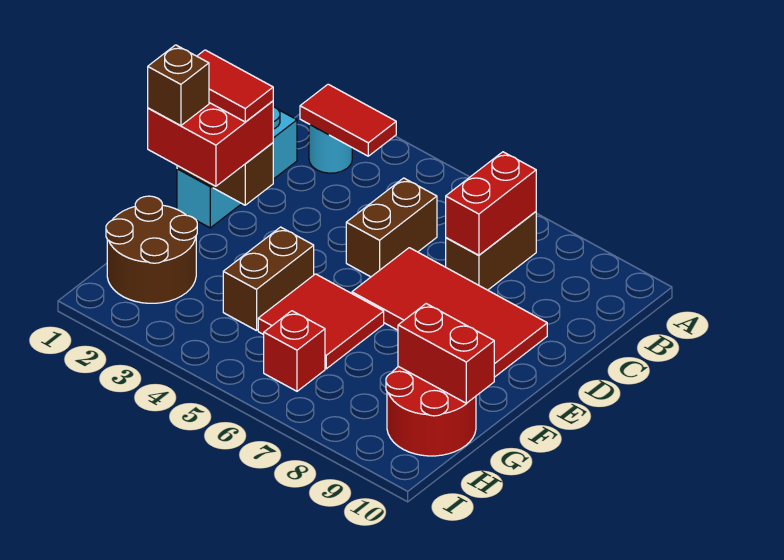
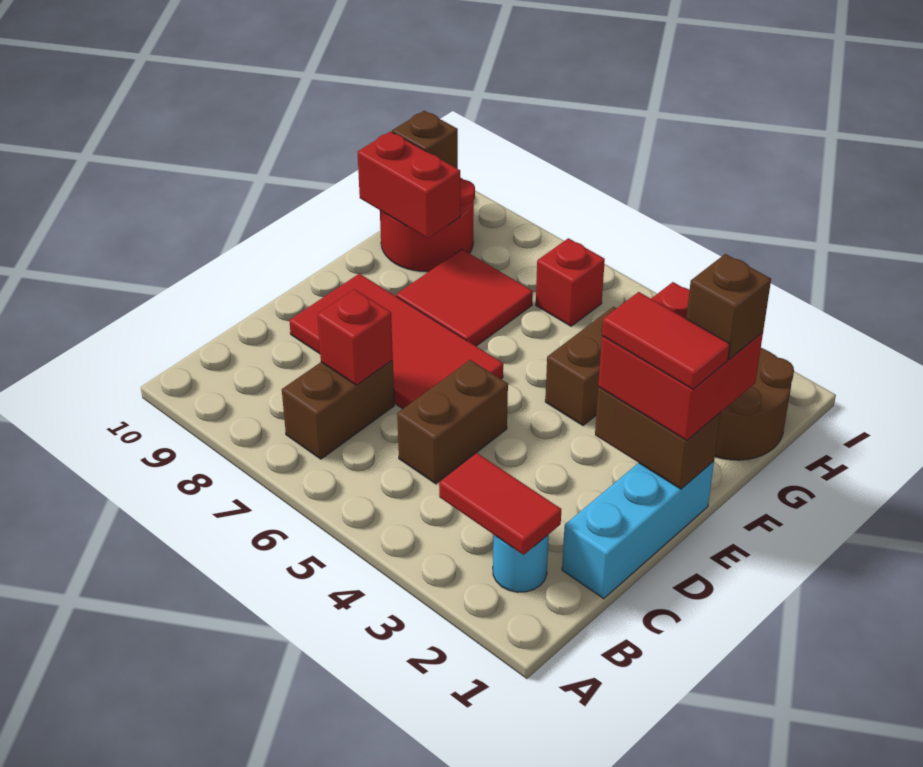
red 1x2 brick [446,152,536,255] -> red 1x1 brick [317,289,393,385]
red 2x2 tile [258,274,384,369] -> red 2x2 tile moved to [396,249,533,346]
none -> brown 1x1 brick [392,111,458,169]

